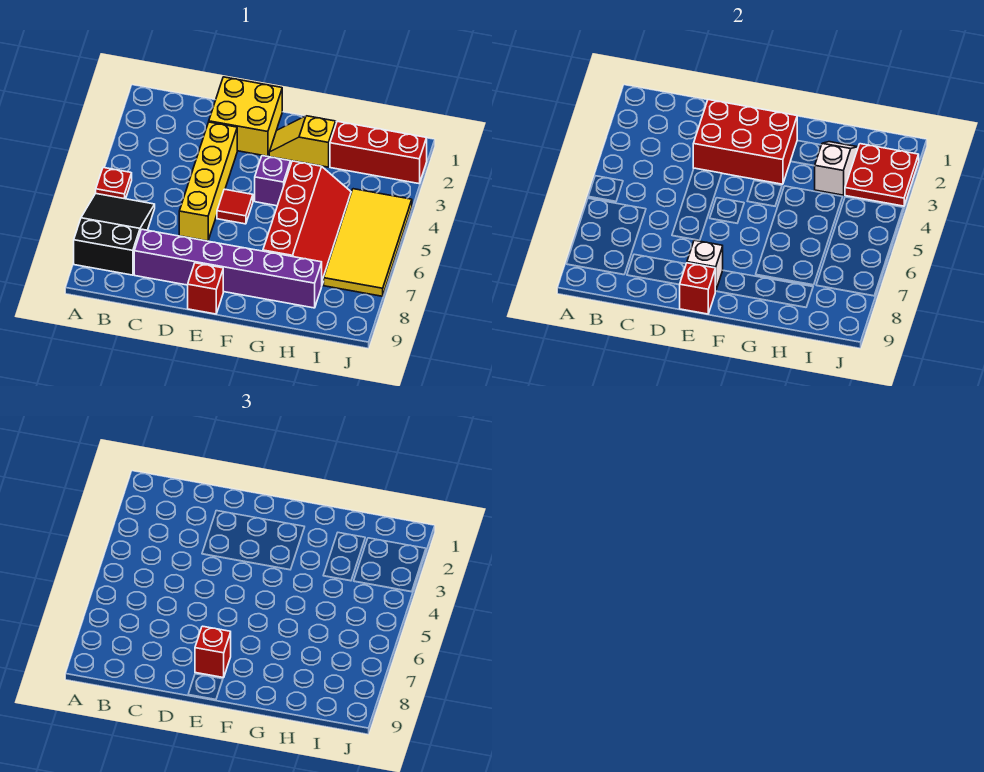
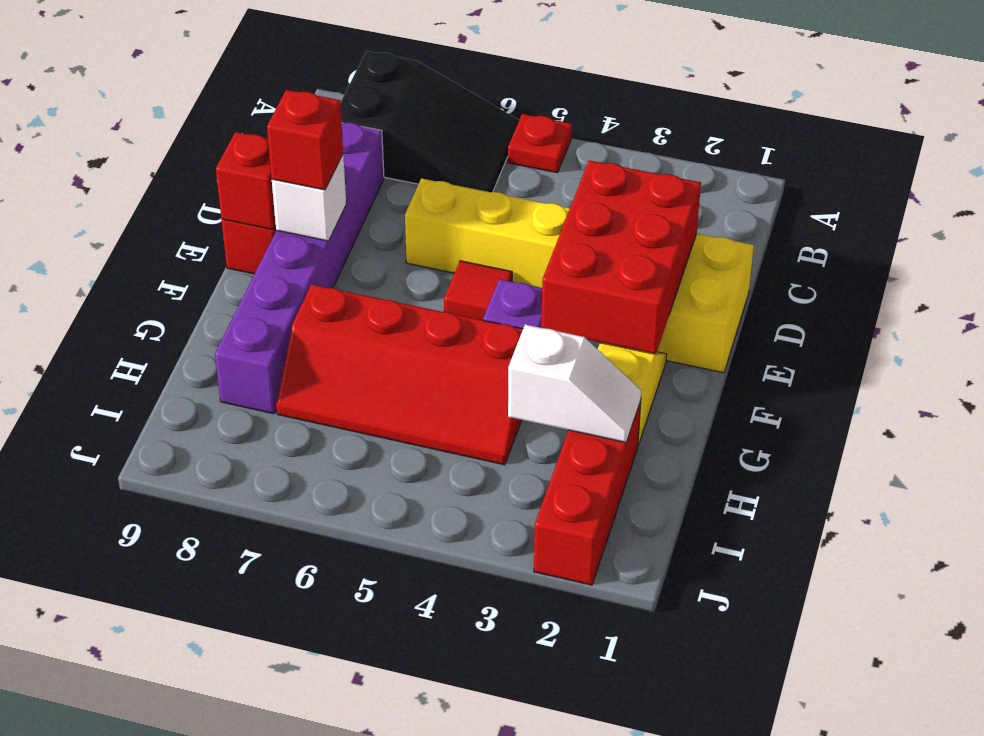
red 2x2 plate [845,144,919,206] -> none
yellow 2x4 tile [324,189,412,296] -> none

